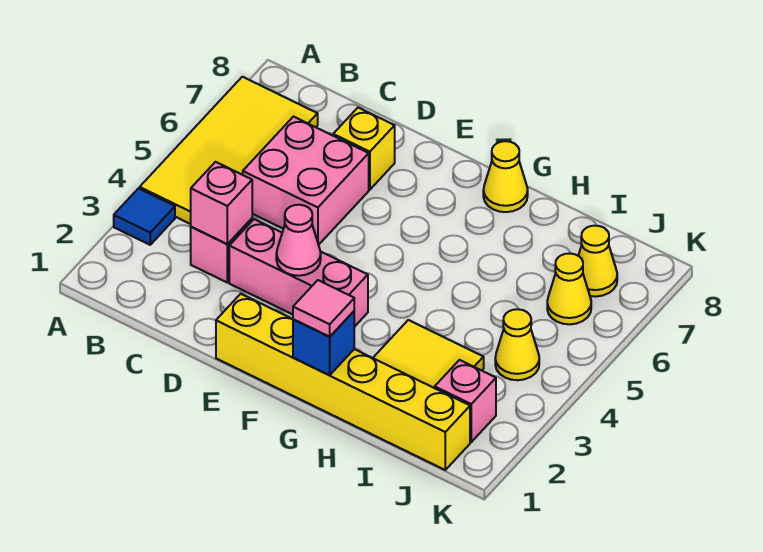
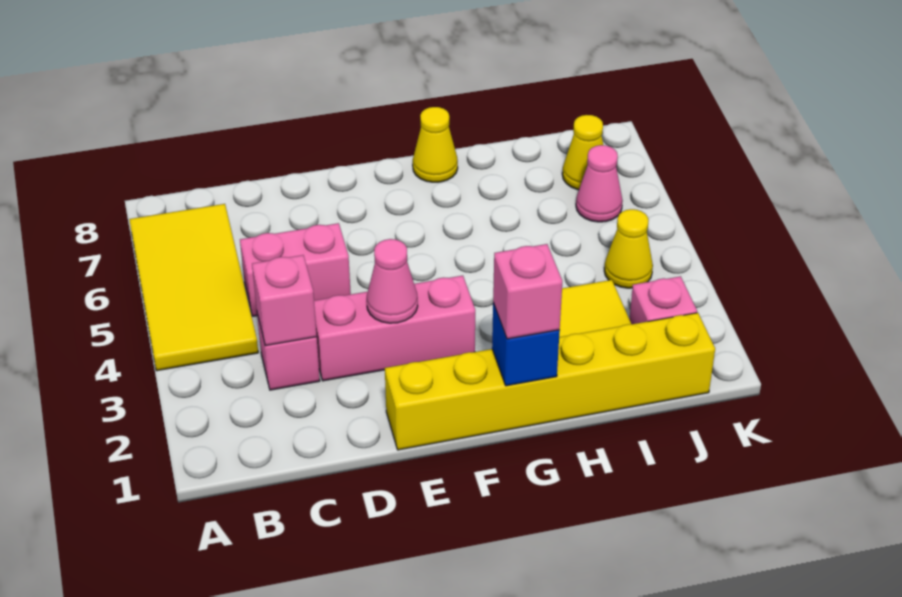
blue 1x1 tile [114,188,175,245] -> none
pink 2x2 brick [243,117,369,245] -> pink 1x2 brick [240,223,351,316]
yellow 1x1 brick [333,108,395,190] -> none
pink 1x1 tile [293,280,354,337] -> pink 1x1 brick [493,244,562,339]
yellow 1x1 cone [547,254,591,324] -> pink 1x1 cone [576,145,623,222]

